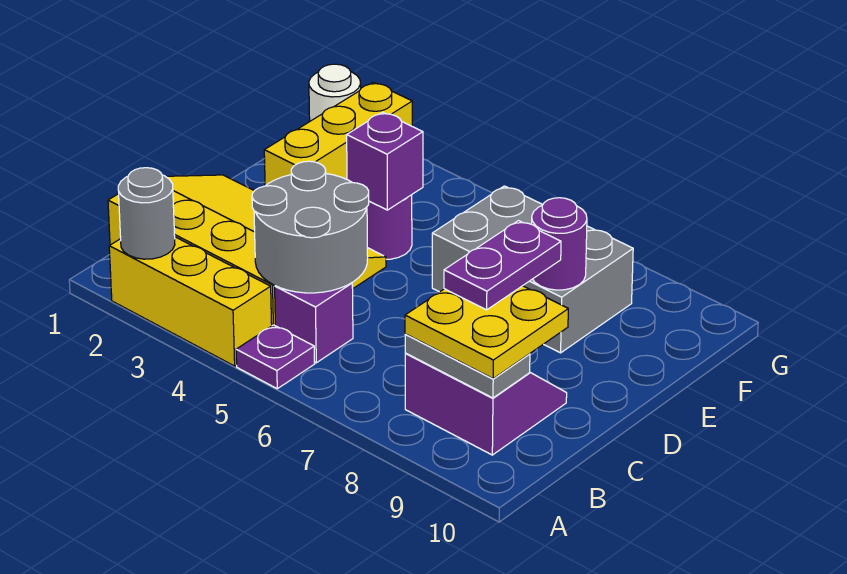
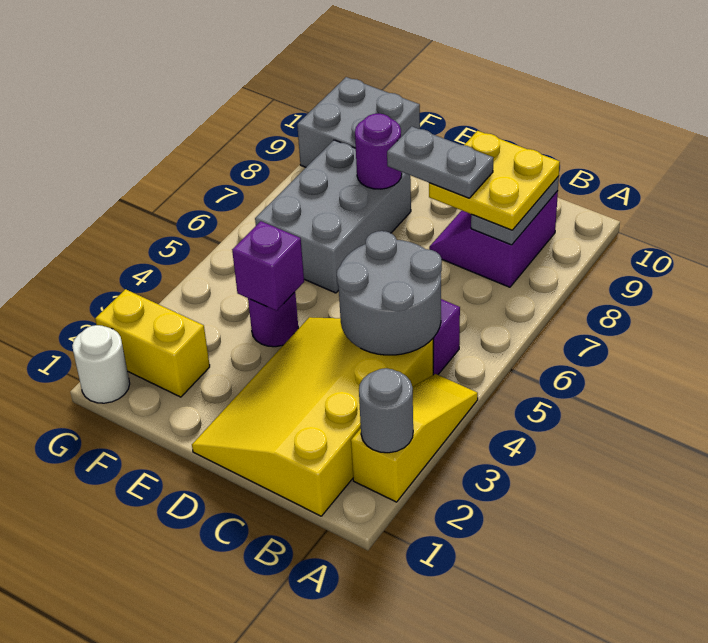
yellow 1x3 brick [109,237,272,366] -> yellow 1x3 slope [351,374,478,502]
purple 1x1 plate [236,325,315,389] -> none
purple 1x2 plate [444,221,561,310] -> grey 1x2 plate [387,126,493,198]
yellow 1x3 brick [264,82,412,186] -> yellow 1x2 brick [95,289,210,397]
none -> grey 2x2 brick [297,77,420,167]

